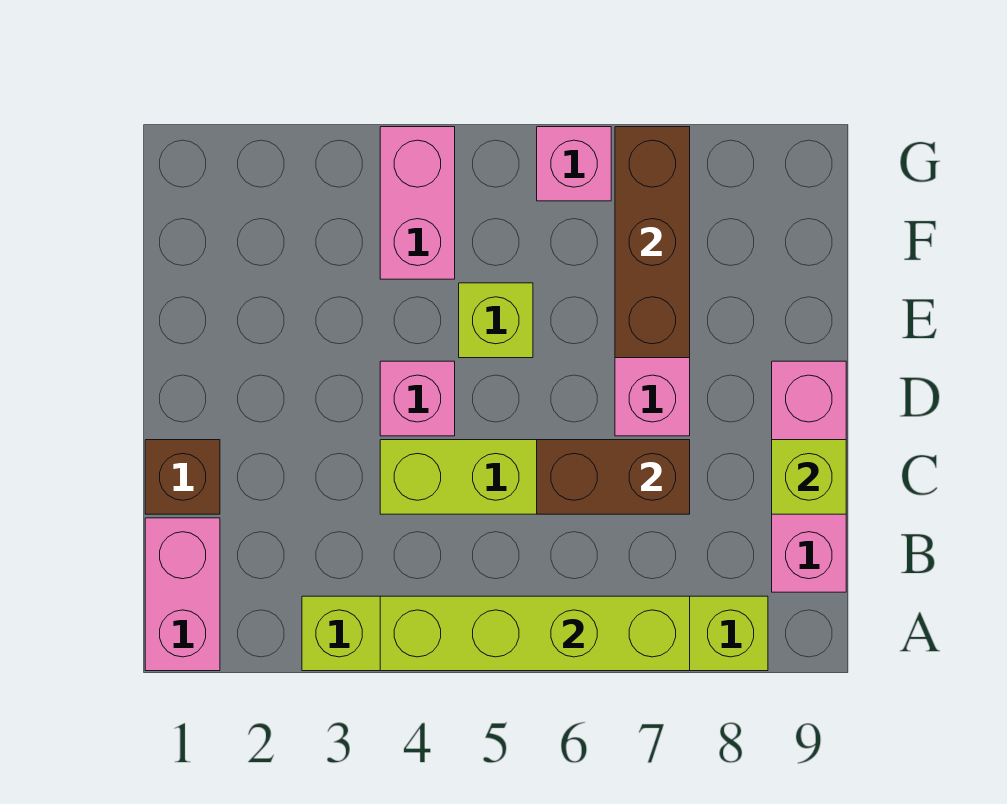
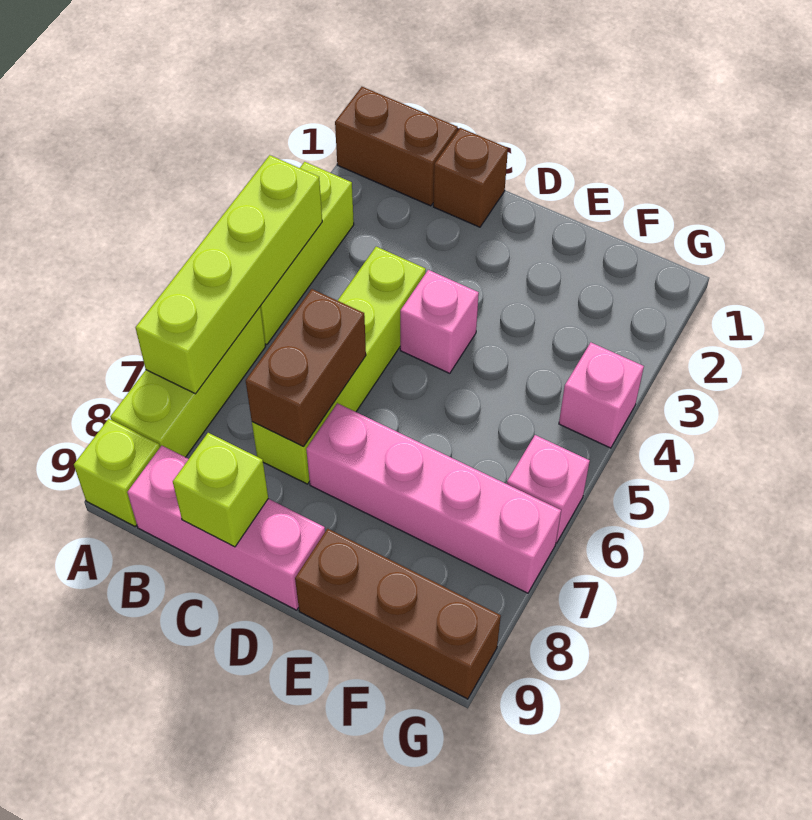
pink 1x2 brick [145,518,220,671] -> brown 1x2 brick [335,87,458,206]
lime 1x1 brick [459,283,533,358] -> lime 1x1 brick moved to [74,419,160,526]
brown 1x3 brick [615,127,690,358] -> brown 1x3 brick moved to [295,529,501,699]
pink 1x2 brick [380,127,455,279] -> pink 1x1 brick [559,343,644,448]

